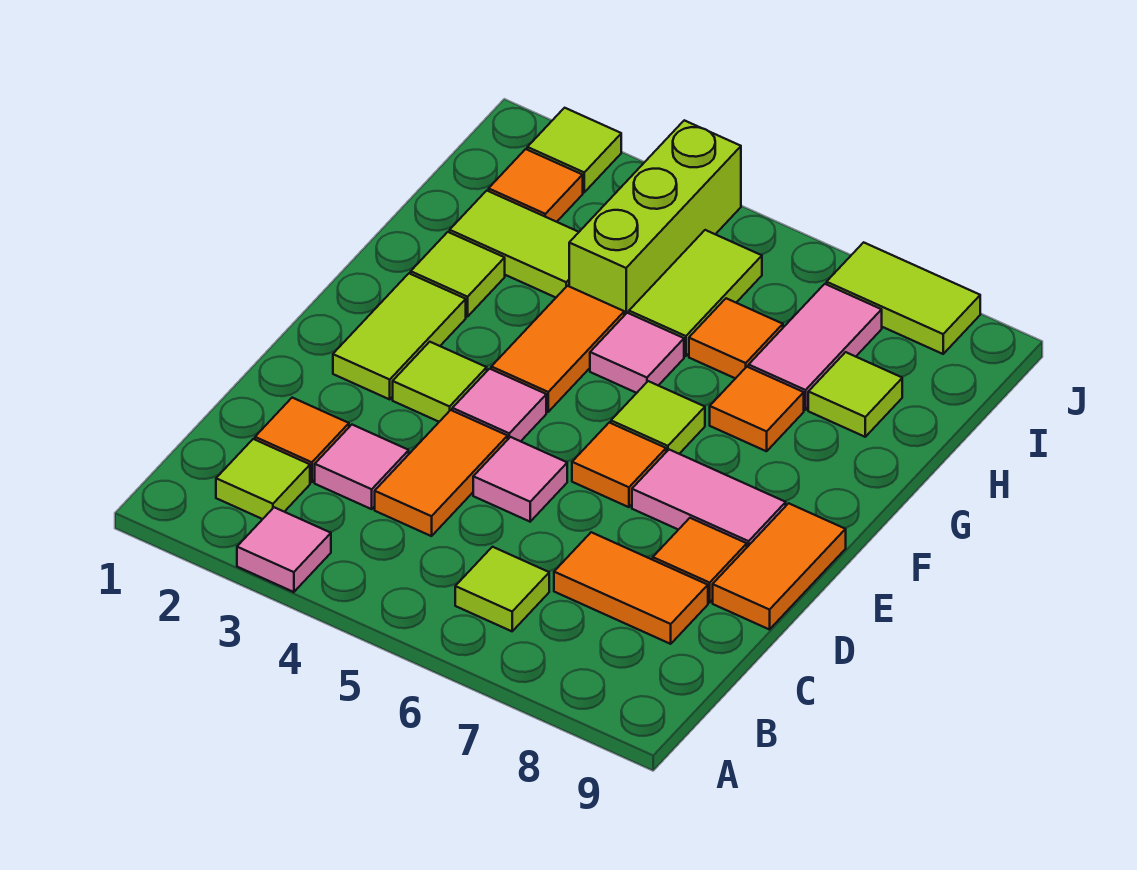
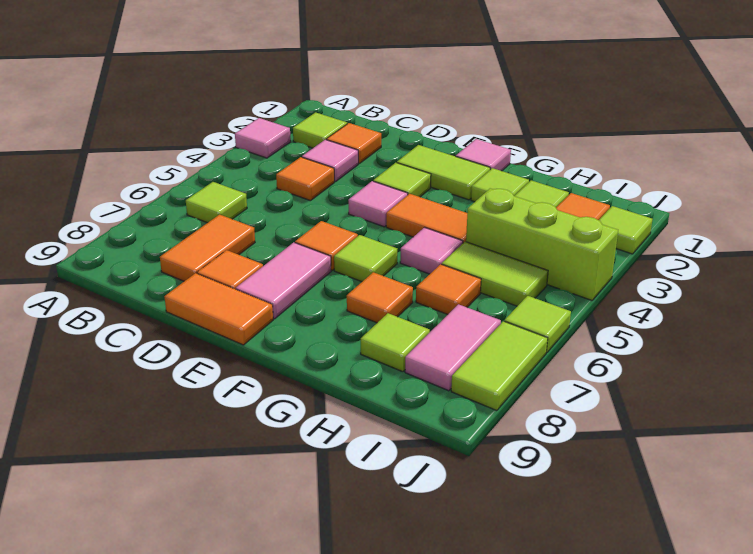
orange 1x2 tile [375,410,508,536] -> orange 1x1 tile [276,157,334,201]
pink 1x1 tile [473,437,567,522] -> pink 1x1 tile moved to [456,139,511,171]
pink 1x2 tile [749,284,882,410] -> pink 1x2 tile turned to [405,304,501,391]
none -> lime 1x1 tile [504,296,571,352]

